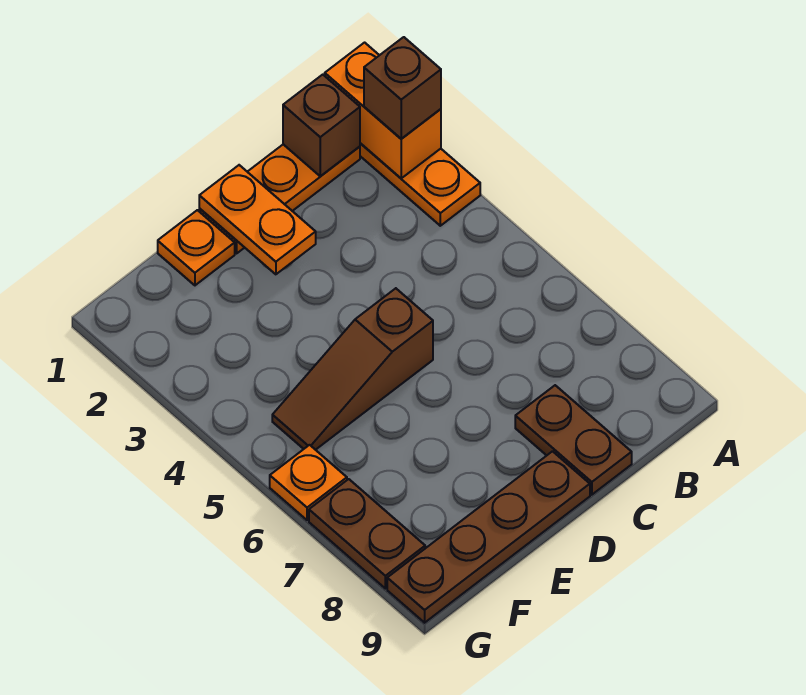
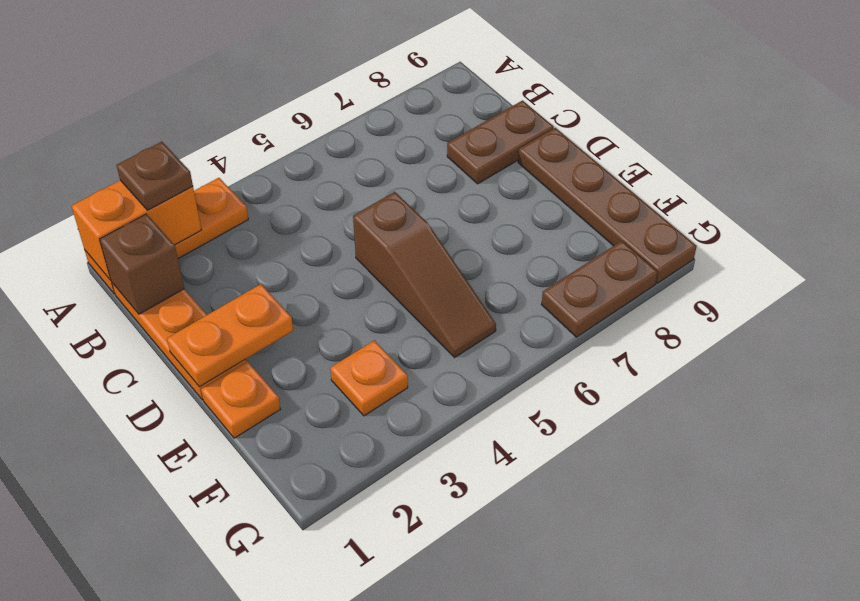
brown 1x1 brick [364,37,441,139] -> brown 1x1 plate [116,142,193,210]
orange 1x1 plate [270,445,347,520] -> orange 1x1 plate moved to [330,340,408,416]

